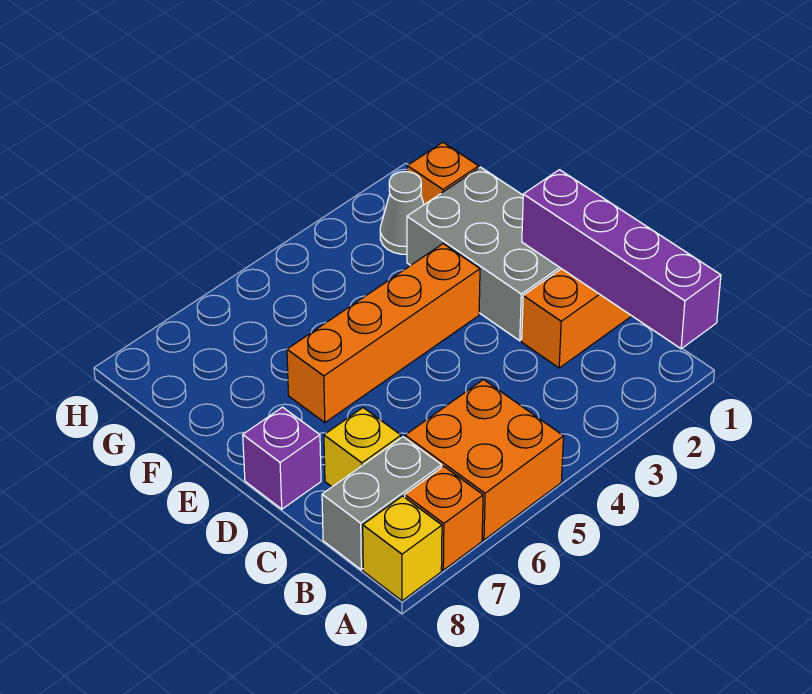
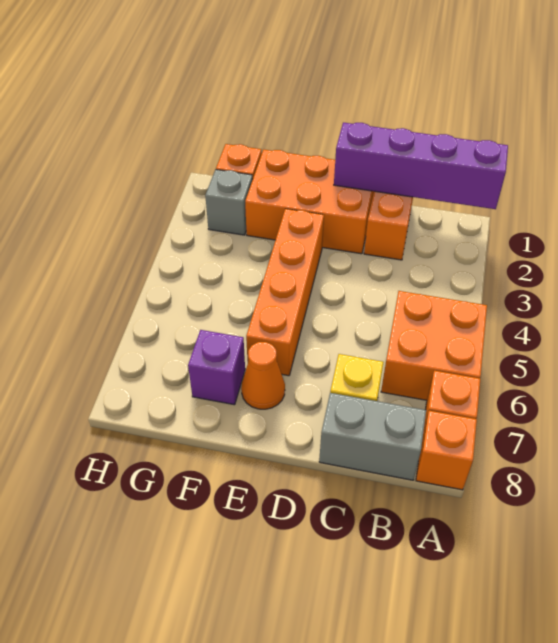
yellow 1x1 brick [363,496,442,601] -> orange 1x1 brick [416,411,477,490]
grey 1x2 brick [322,437,442,570] -> grey 1x2 brick turned to [319,393,426,480]
grey 2x3 brick [407,167,561,341] -> orange 2x3 brick [245,149,374,254]
purple 1x1 brick [243,407,321,509] -> purple 1x1 brick moved to [188,330,245,405]
none -> orange 1x1 cone [241,342,285,409]
grey 1x1 cone [380,172,424,254] -> grey 1x1 brick [205,170,253,235]

